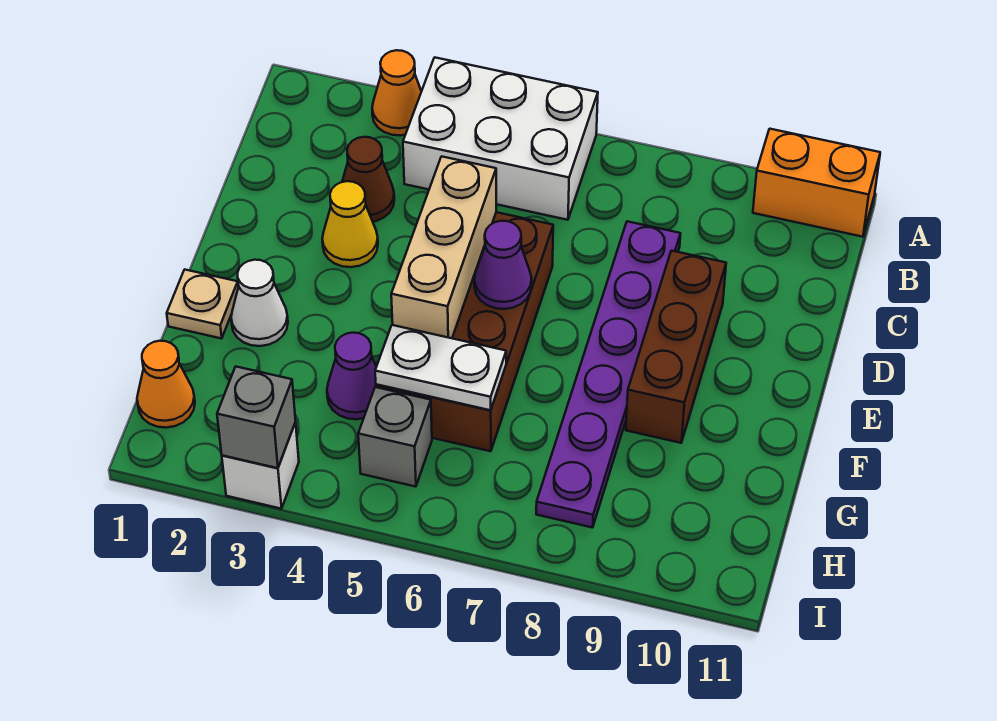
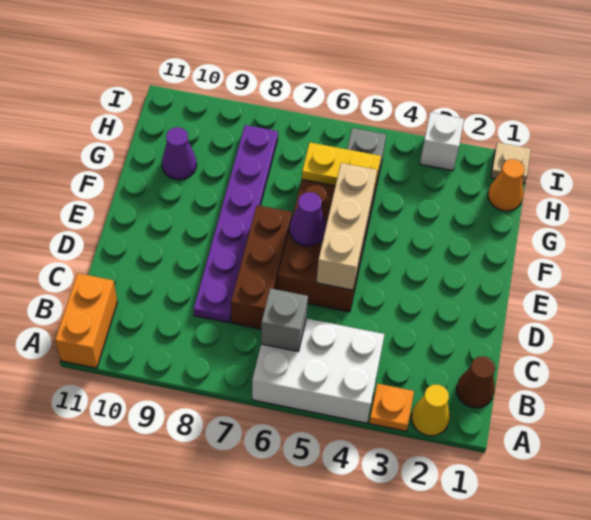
orange 1x1 cone [372,50,421,135] -> orange 1x1 plate [369,384,414,431]
orange 1x2 brick [753,129,880,237] -> orange 1x2 brick turned to [55,273,117,368]
brown 1x1 cone [342,137,394,222] -> brown 1x1 cone moved to [457,356,495,408]
yellow 1x1 cone [322,181,378,267] -> yellow 1x1 cone moved to [411,385,450,436]
brown 1x3 brick [626,251,726,443] -> brown 1x3 brick moved to [231,205,292,329]
tan 1x1 plate [167,270,238,339] -> tan 1x1 plate moved to [491,142,531,184]
white 1x1 cone [231,260,288,346] -> none
purple 1x1 cone [327,333,376,419] -> purple 1x1 cone moved to [162,127,197,180]
white 1x2 plate [375,325,506,410] -> yellow 1x2 plate [302,143,381,189]
grey 1x1 brick [217,367,296,468] -> grey 1x1 brick moved to [261,288,308,351]

